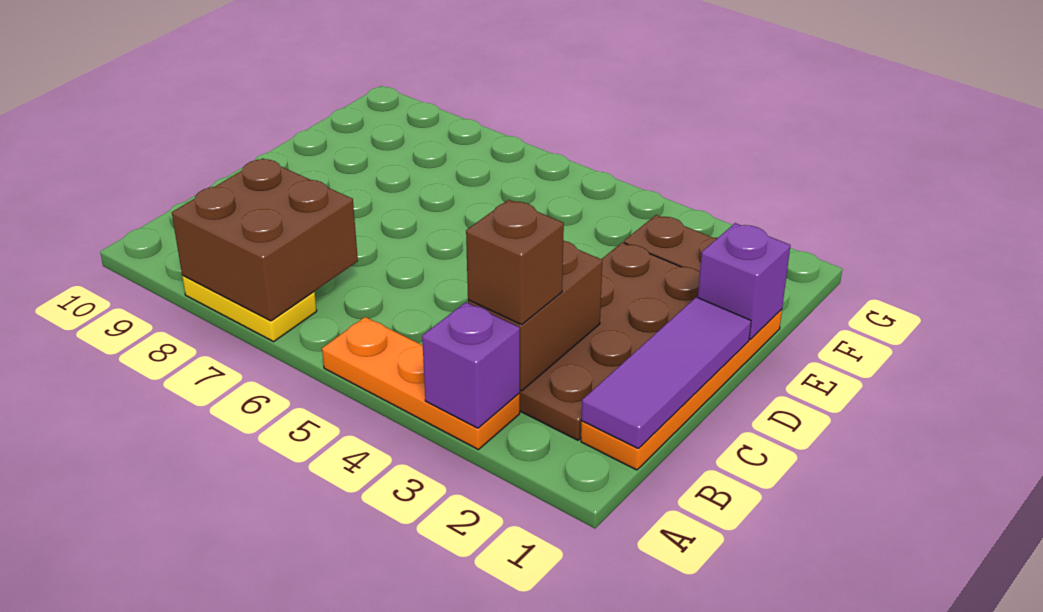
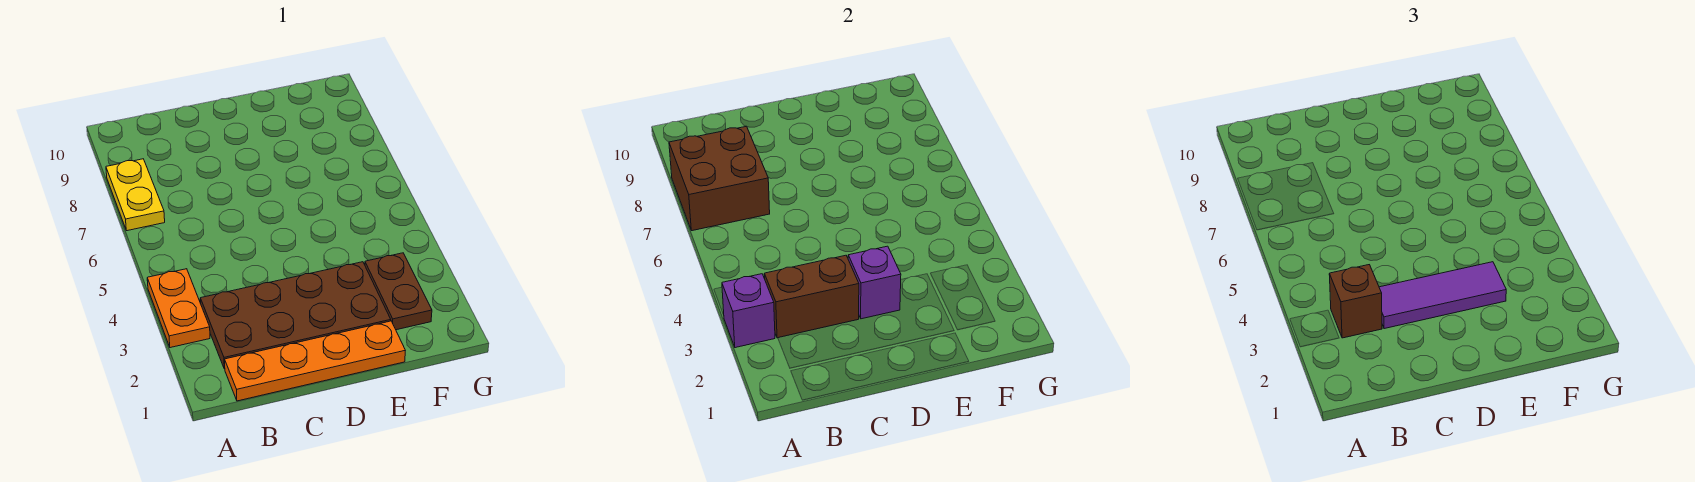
orange 1x3 plate [322,317,520,450] -> orange 1x2 plate [147,269,210,348]
purple 1x3 tile [582,297,751,448] -> purple 1x3 tile moved to [1379,262,1506,329]
purple 1x1 brick [698,223,790,339] -> purple 1x1 brick moved to [848,246,901,319]

